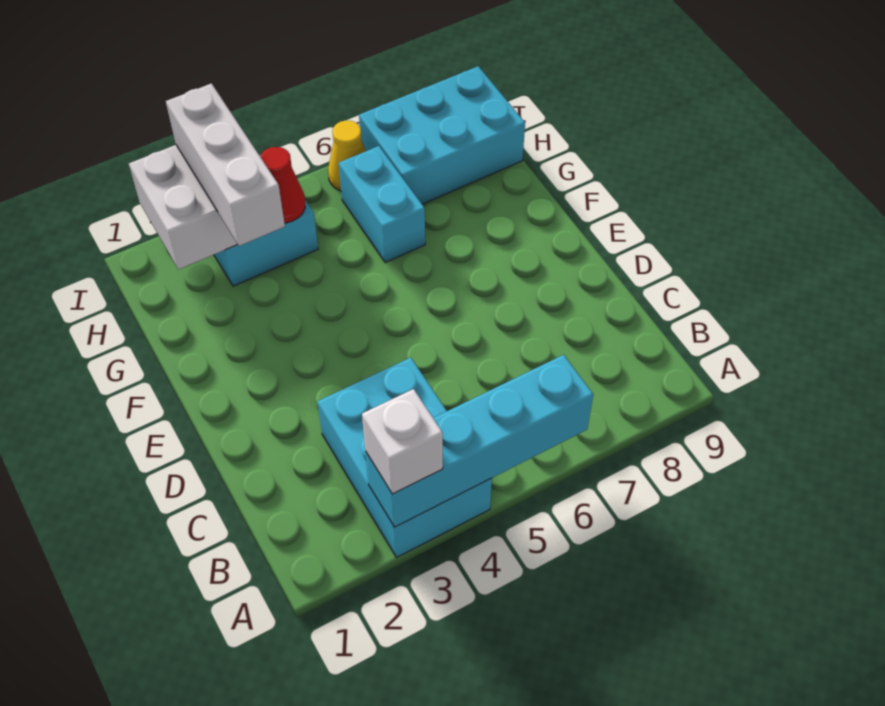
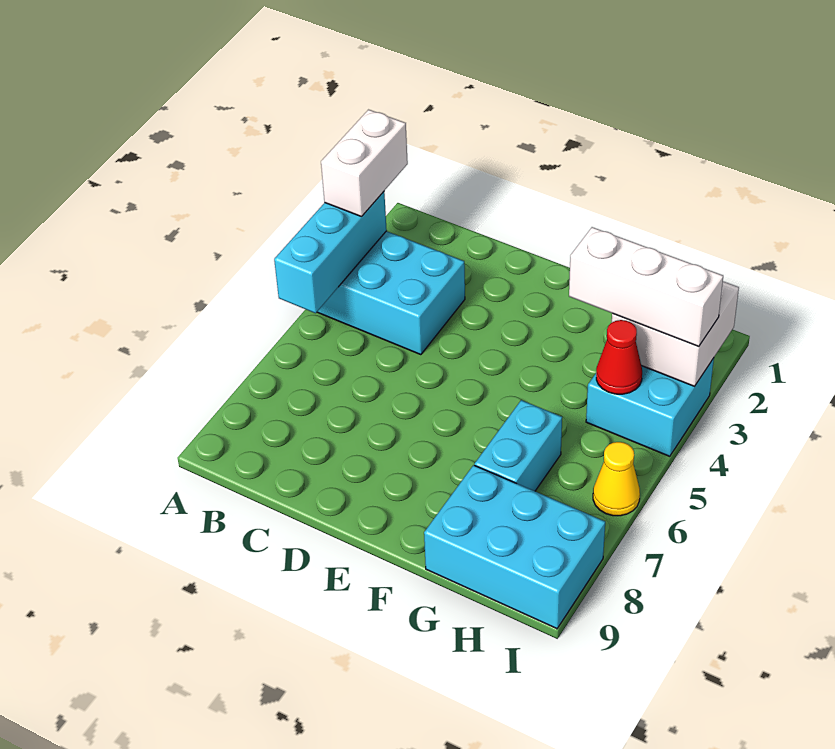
cyan 1x4 brick [365,355,593,527] -> cyan 1x3 brick [274,192,387,313]
white 1x1 brick [362,389,443,494] -> white 1x2 brick [321,110,408,217]
cyan 1x2 brick [339,146,425,262] -> cyan 1x2 brick turned to [475,400,562,491]
cyan 2x3 brick [359,66,525,204] -> cyan 2x3 brick turned to [424,465,605,629]

